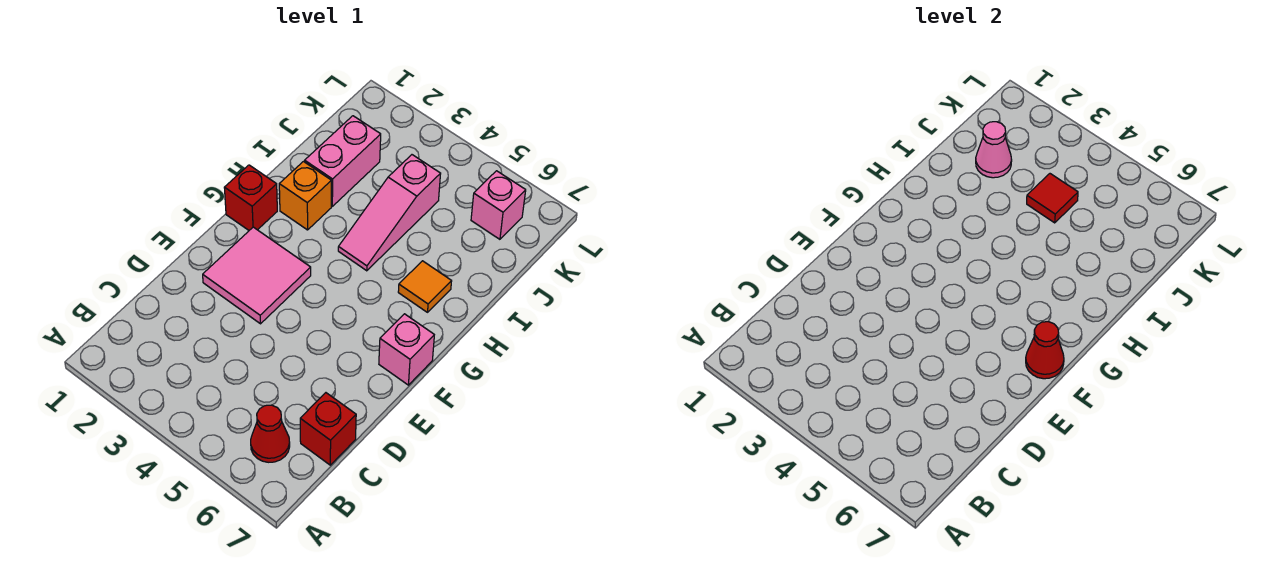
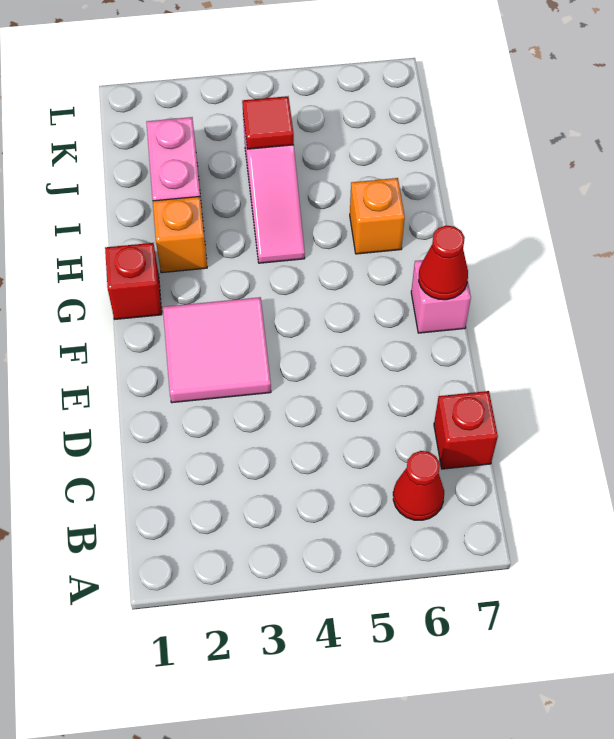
orange 1x1 tile [398,261,452,312] -> orange 1x1 brick [350,178,405,254]
pink 1x1 cone [976,122,1012,178] -> none
pink 1x1 brick [471,171,526,239] -> none

